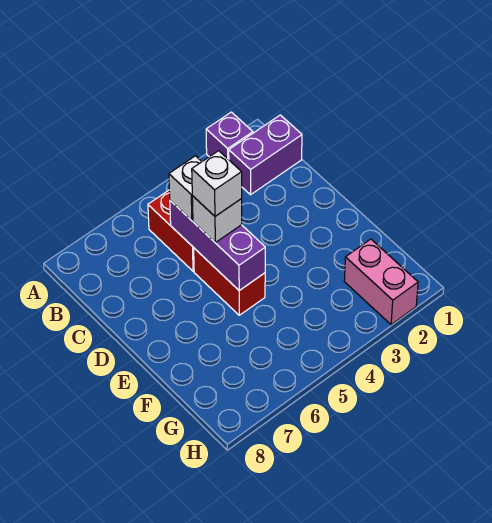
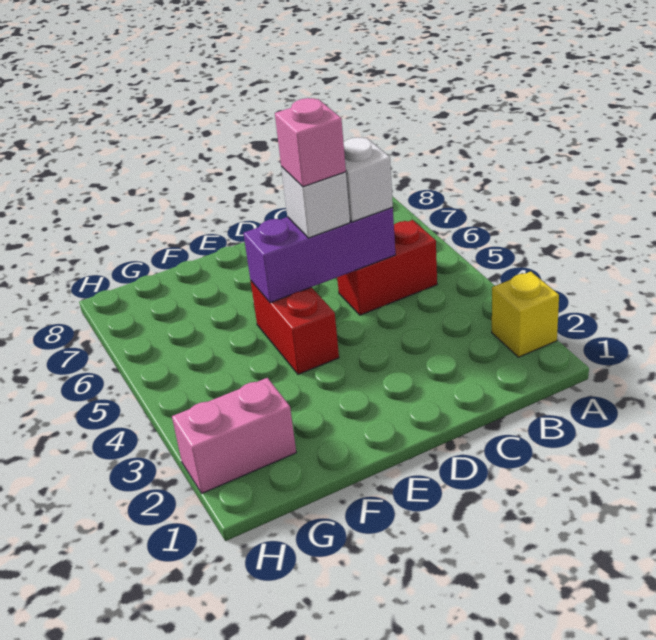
purple 1x1 brick [206,112,253,160] -> yellow 1x1 brick [492,271,559,357]
purple 1x2 brick [229,115,302,195] -> none
red 1x2 brick [194,248,265,315] -> red 1x2 brick turned to [251,281,339,374]
white 1x1 brick [192,151,242,216] -> pink 1x1 brick [275,98,346,187]

